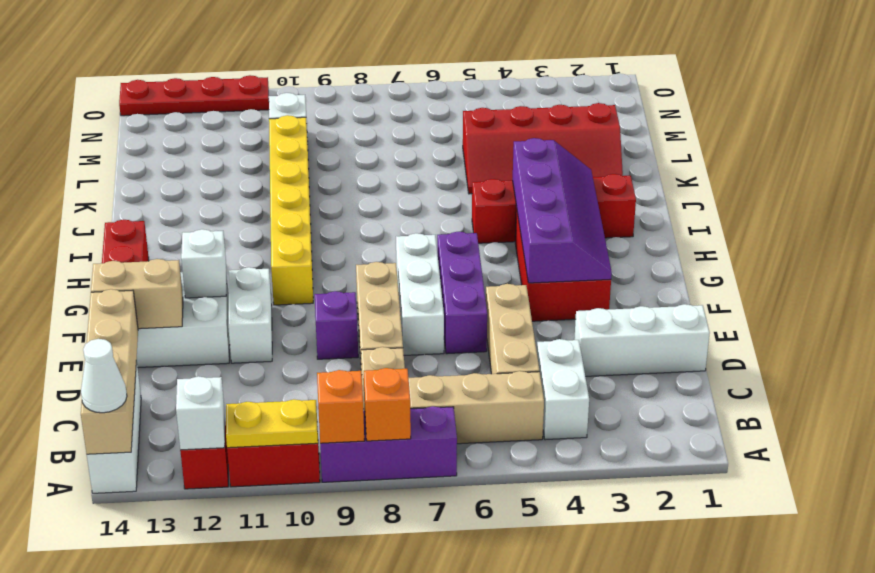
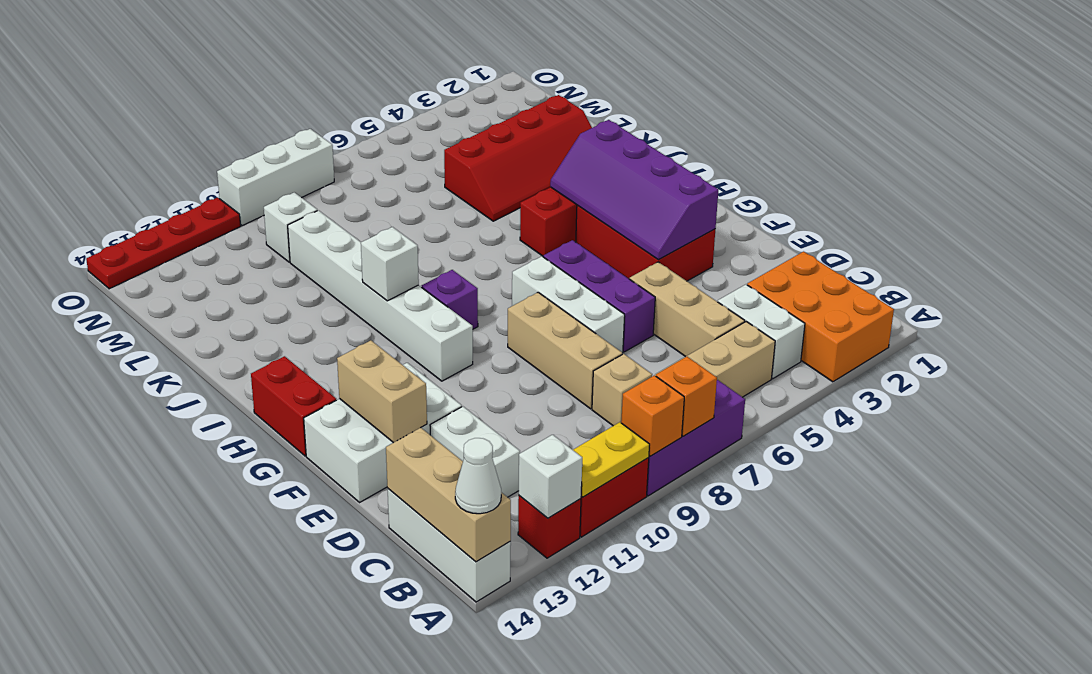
none -> orange 2x3 brick [747,252,894,382]
tan 1x4 brick [81,289,138,454] -> tan 1x3 brick [386,428,511,562]
white 1x3 brick [574,304,710,376] -> white 1x3 brick moved to [217,129,334,226]
purple 1x1 brick [315,291,358,359] -> purple 1x1 brick moved to [422,270,478,329]
white 1x2 brick [228,267,272,363] -> white 1x2 brick moved to [430,407,520,497]
tan 1x2 brick [91,259,183,329] -> tan 1x2 brick turned to [337,340,427,443]
purple 2x4 slope [513,138,612,283] -> purple 2x4 slope turned to [550,120,718,260]
white 1x1 brick [181,229,227,298] -> white 1x1 brick moved to [361,227,419,301]
yellow 1x6 brick [269,115,313,305] -> white 1x6 brick [288,210,473,381]

